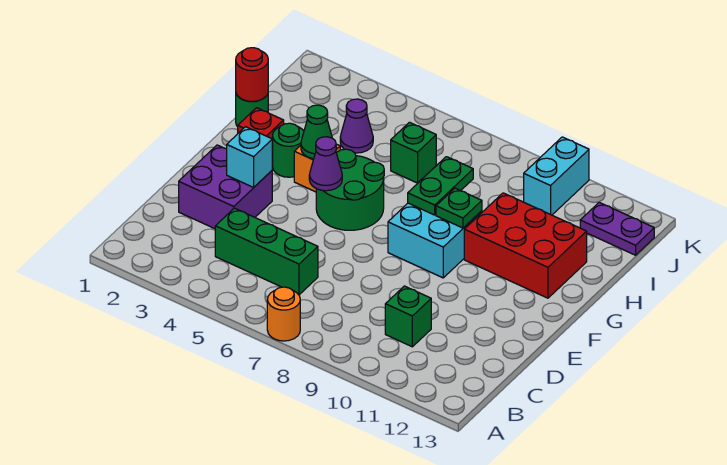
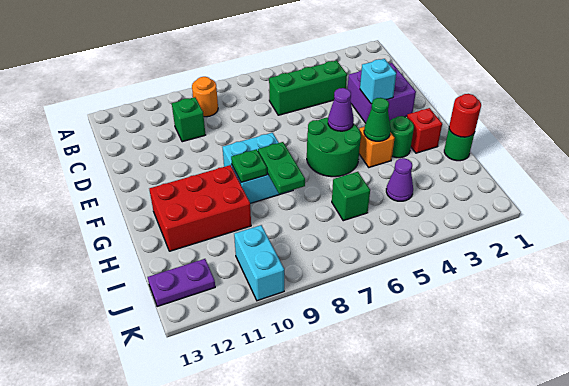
orange 1x1 round brick [267,287,300,341] -> orange 1x1 round brick moved to [192,77,218,117]

